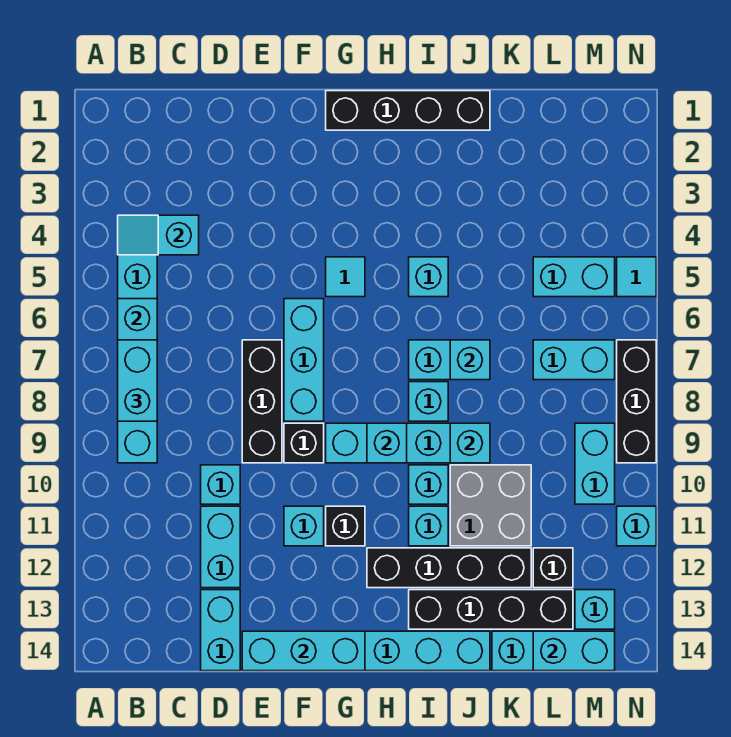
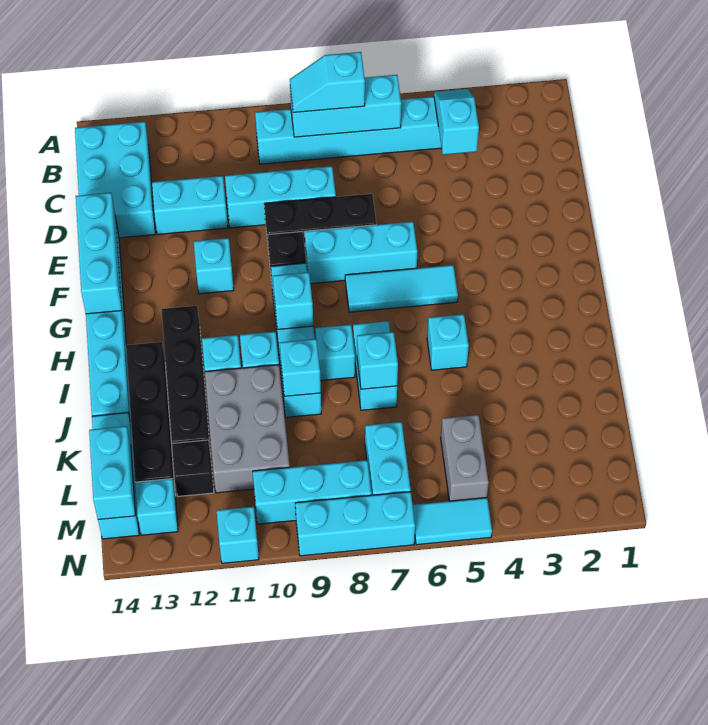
cyan 1x2 brick [118,340,157,421] -> cyan 1x2 slope [290,52,365,112]
cyan 1x1 brick [201,465,240,504] -> cyan 1x3 brick [225,166,336,228]
cyan 1x2 brick [201,590,240,671] -> cyan 2x3 brick [75,122,155,238]
black 1x4 brick [326,91,490,130] -> none
cyan 1x1 tile [326,257,365,297] -> cyan 1x3 tile [345,265,458,312]
black 1x1 brick [326,506,365,546] -> none
grey 2x2 brick [450,465,531,546] -> grey 2x3 brick [205,365,290,493]
cyan 1x2 brick [533,257,615,297] -> grey 1x2 brick [441,415,489,501]
cyan 1x2 brick [575,423,615,504] -> cyan 1x3 brick [253,460,372,524]
cyan 1x1 tile [617,257,656,297] -> cyan 1x2 tile [413,498,492,545]
black 1x3 brick [617,340,656,463] -> cyan 1x3 brick [295,492,415,556]

